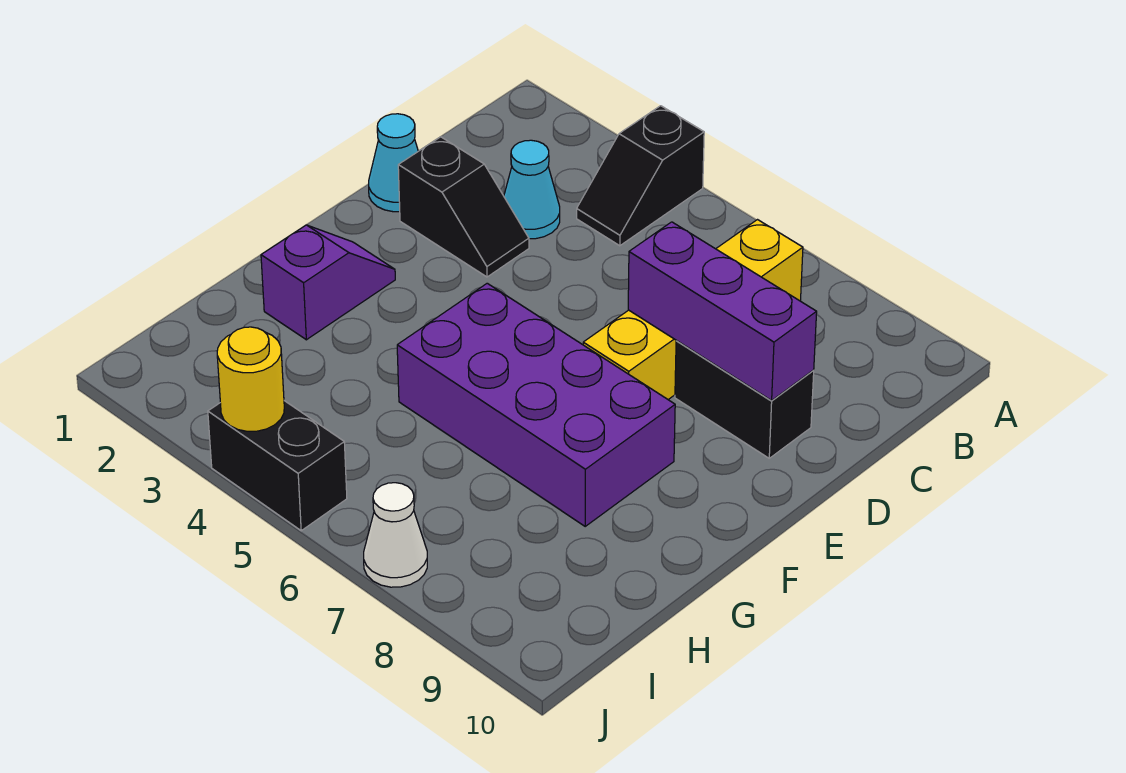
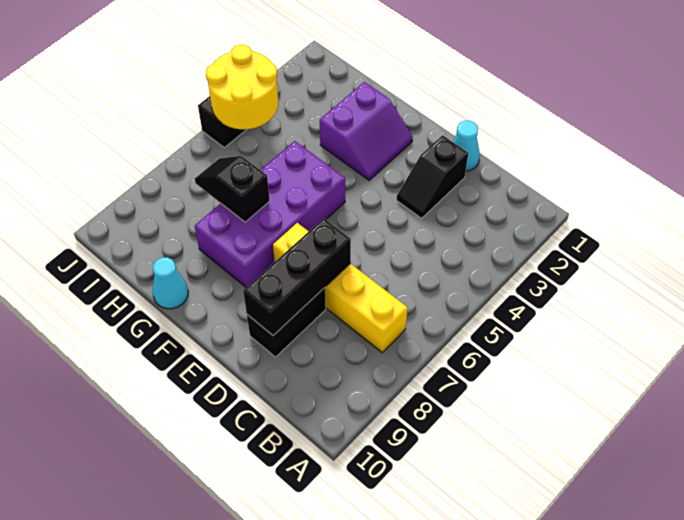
black 1x2 slope [577,106,704,246] -> black 1x2 slope moved to [195,156,270,222]
cyan 1x1 cone [504,140,560,239] -> cyan 1x1 cone moved to [153,257,188,309]
purple 1x3 brick [628,222,817,401] -> black 1x3 brick [243,218,351,335]
purple 1x2 slope [261,225,395,340] -> purple 2x2 slope [320,82,413,180]
yellow 1x1 round brick [217,327,284,431] -> yellow 2x2 round brick [206,45,278,129]
white 1x1 cone [364,483,427,587] -> none

